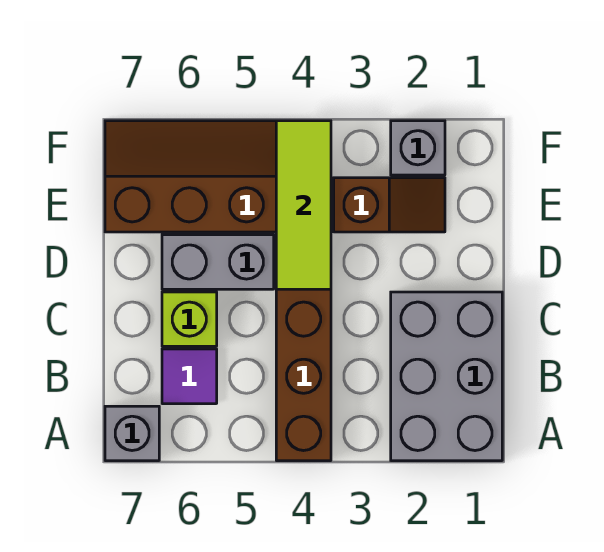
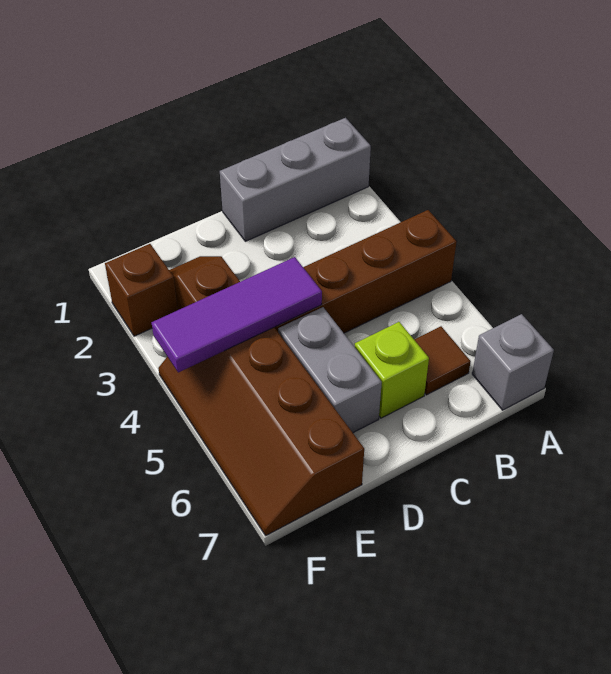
grey 2x3 brick [391,292,502,461] -> grey 1x3 brick [220,118,371,241]
purple 1x1 tile [162,349,217,404] -> brown 1x1 tile [414,326,471,395]
lime 1x3 tile [276,121,331,289] -> purple 1x3 tile [152,257,322,372]
grey 1x1 brick [391,121,445,175] -> brown 1x1 brick [105,244,178,336]

